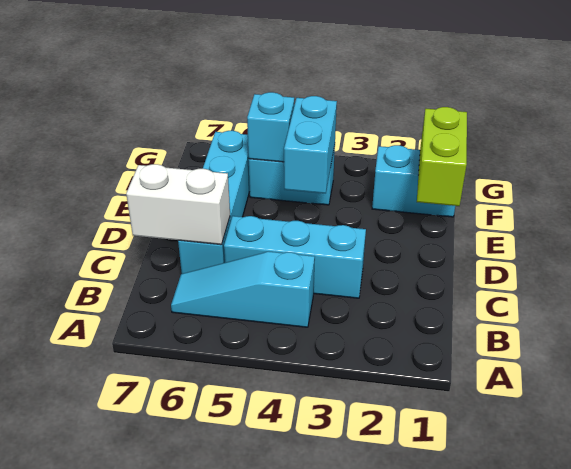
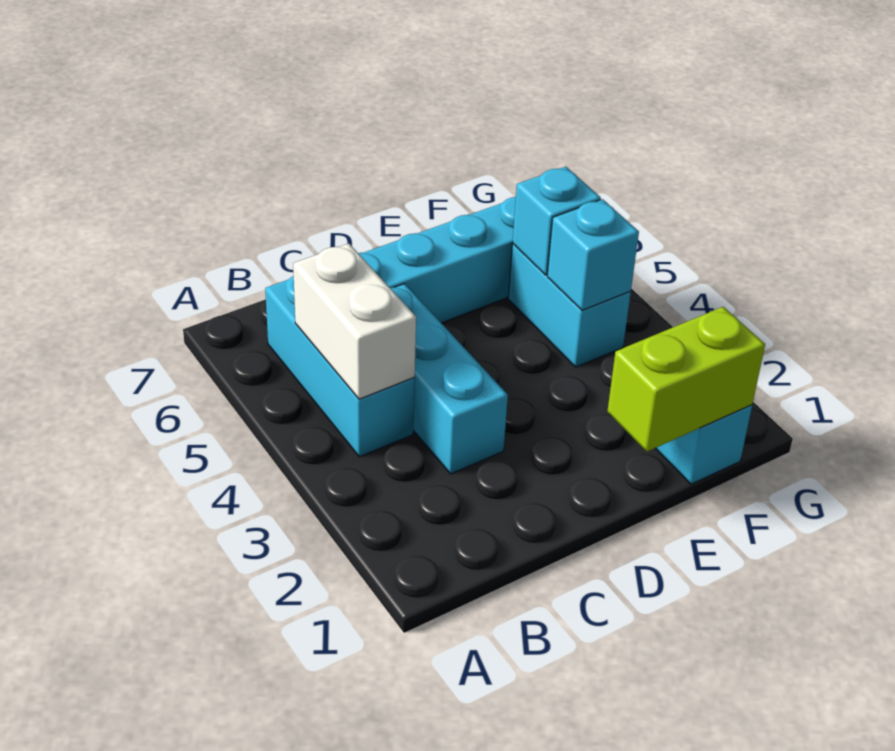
cyan 1x3 slope [171,252,315,327] -> cyan 1x3 brick [265,276,415,457]
white 1x2 brick [126,164,230,245] -> white 1x2 brick moved to [293,243,416,399]
cyan 1x2 brick [284,96,337,193] -> cyan 1x1 brick [547,199,639,310]

